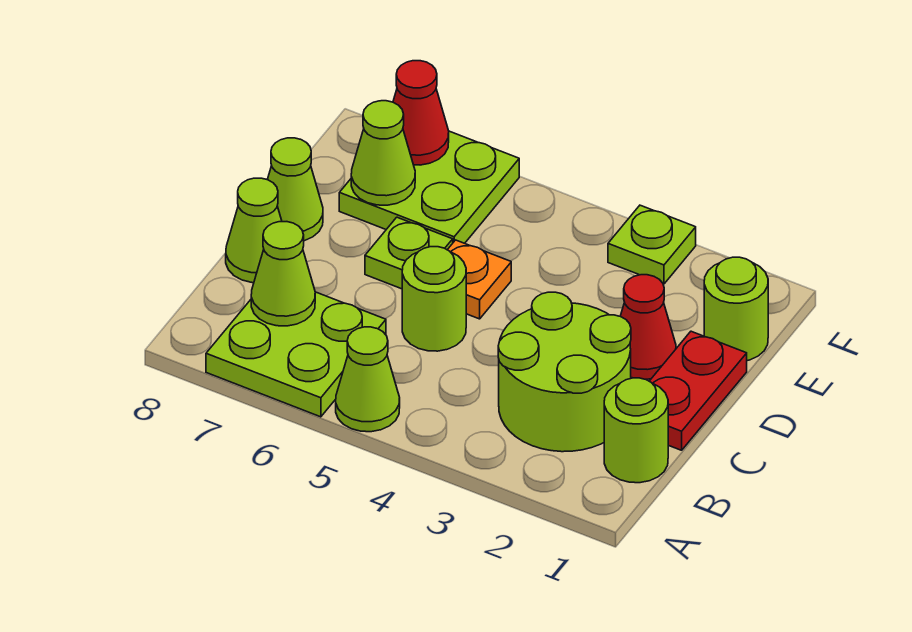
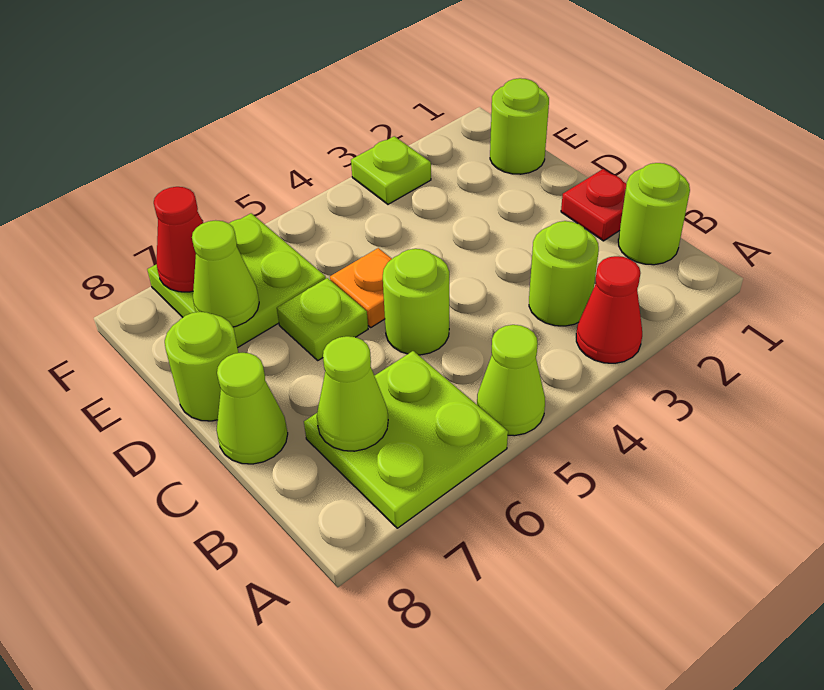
lime 2x2 round brick [498,292,631,452] -> lime 1x1 round brick [529,221,599,326]
red 1x2 plate [649,331,747,450] -> red 1x1 plate [561,169,626,241]
red 1x1 cone [620,275,676,379] -> red 1x1 cone moved to [576,256,642,363]
lime 1x1 cone [267,138,323,241] -> lime 1x1 round brick [165,312,238,421]

